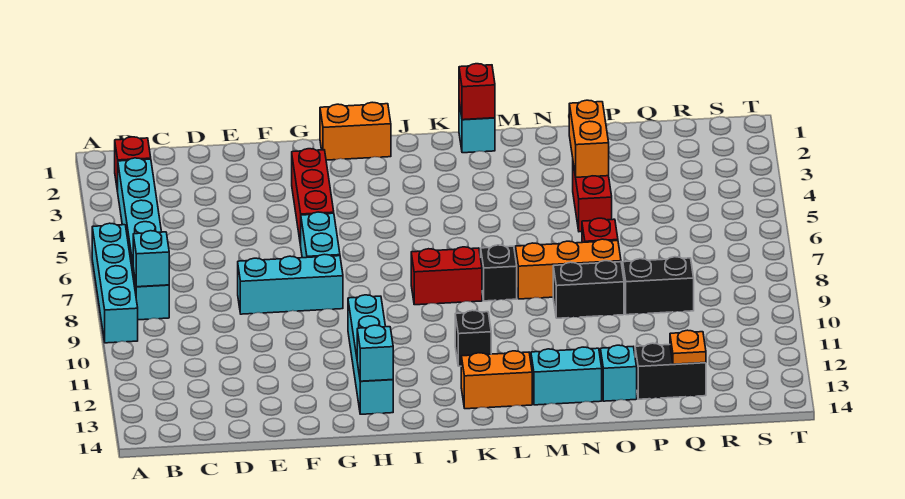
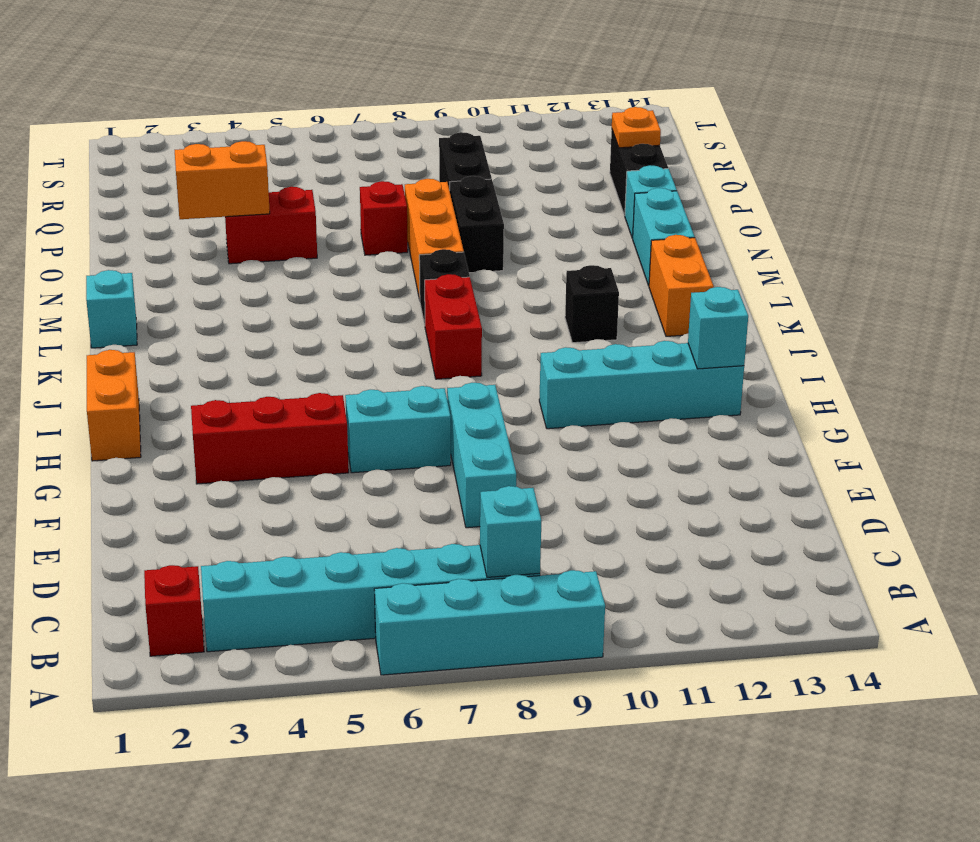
red 1x1 brick [459,64,495,120] -> none

